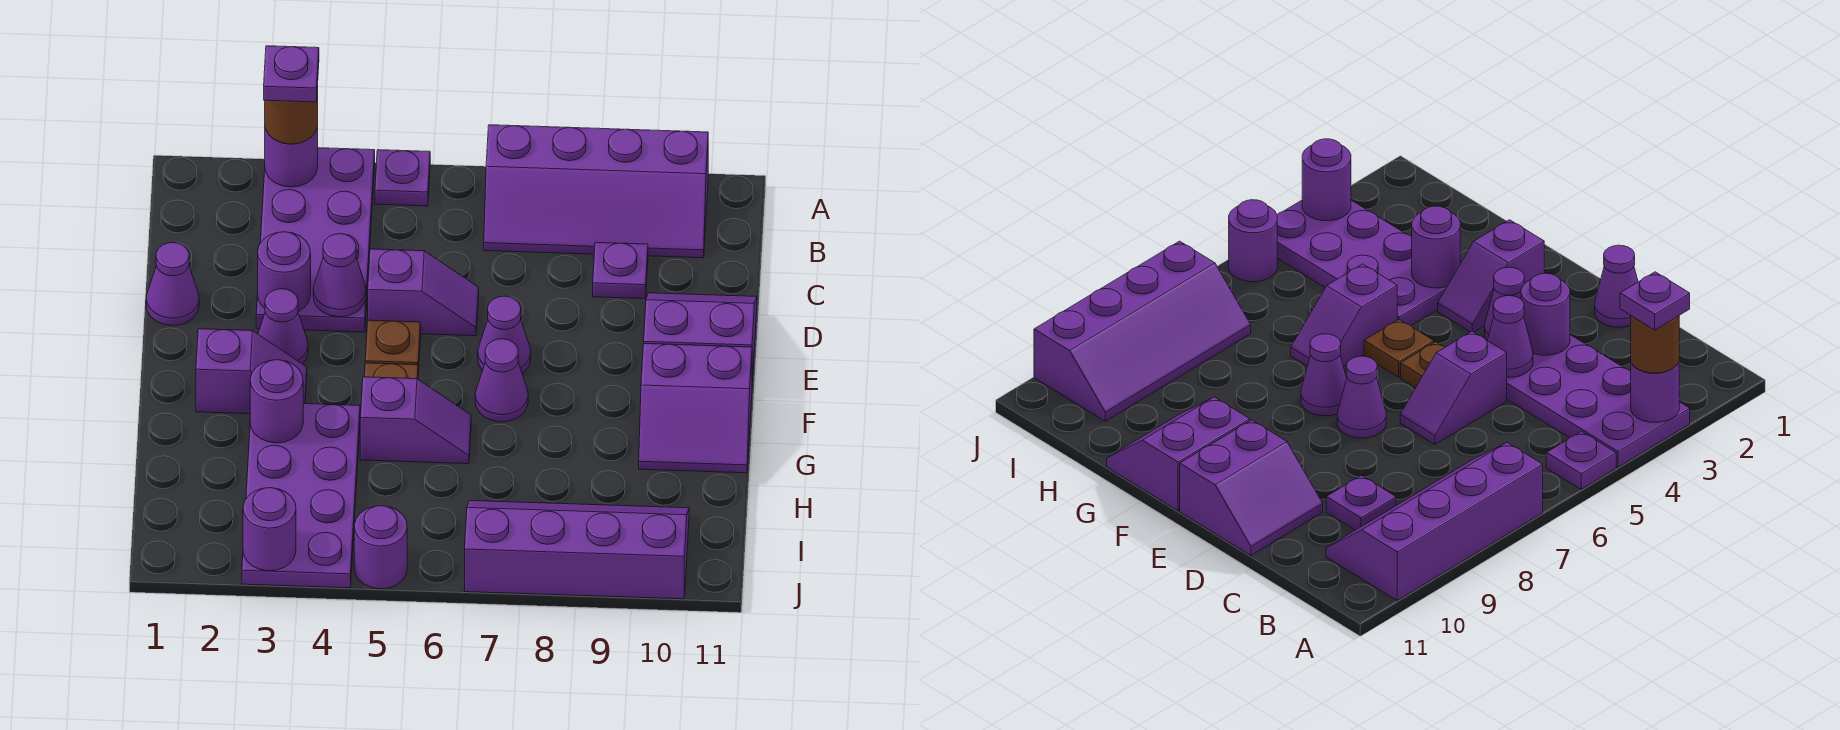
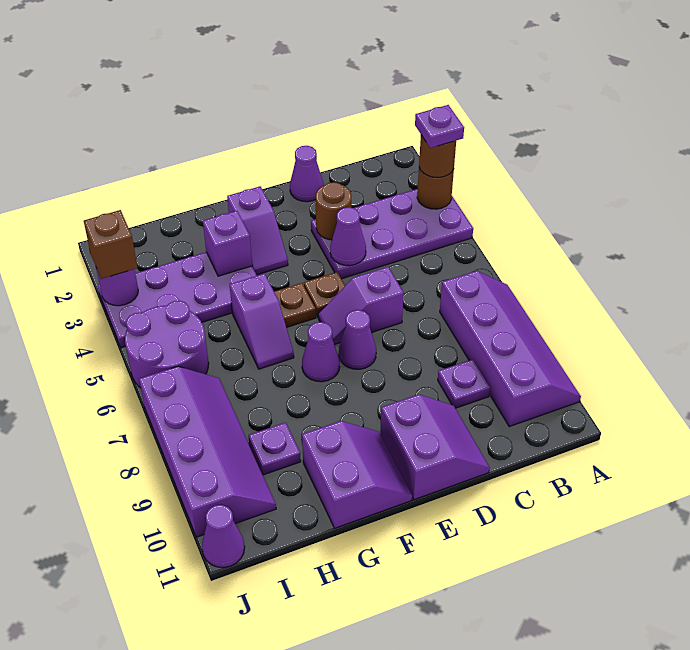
purple 1x1 round brick [265,126,318,187] -> brown 1x1 round brick [417,168,454,209]
purple 1x1 plate [375,150,430,206] -> purple 1x1 plate moved to [248,423,301,475]
purple 2x4 slope [484,125,708,258] -> purple 2x4 slope turned to [440,271,581,427]
purple 1x1 round brick [258,232,311,312] -> brown 1x1 round brick [316,182,351,240]
purple 1x2 slope [368,249,479,336] -> purple 1x2 slope turned to [318,267,404,345]
purple 1x1 cone [258,289,308,364] -> purple 1x1 cone moved to [202,505,245,567]
purple 2x2 slope [639,344,752,473] -> purple 2x2 slope turned to [302,421,412,528]
purple 1x1 round brick [250,360,303,443] -> purple 1x1 brick [203,211,252,276]
none -> brown 1x1 brick [84,210,137,279]
purple 1x1 round brick [354,506,407,589] -> purple 2x2 round brick [125,301,209,388]

